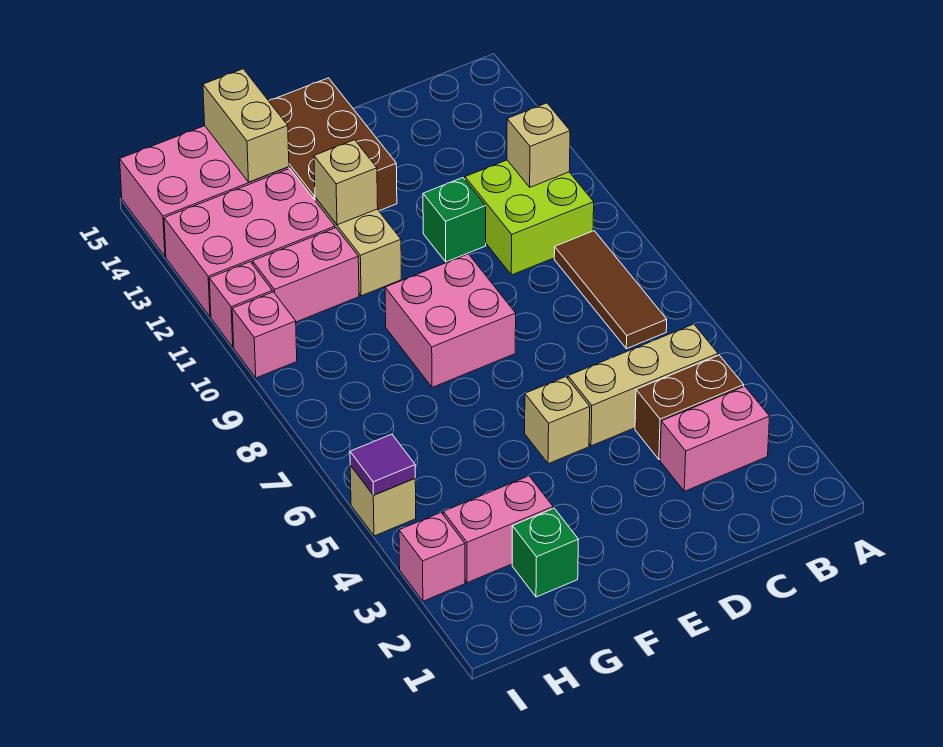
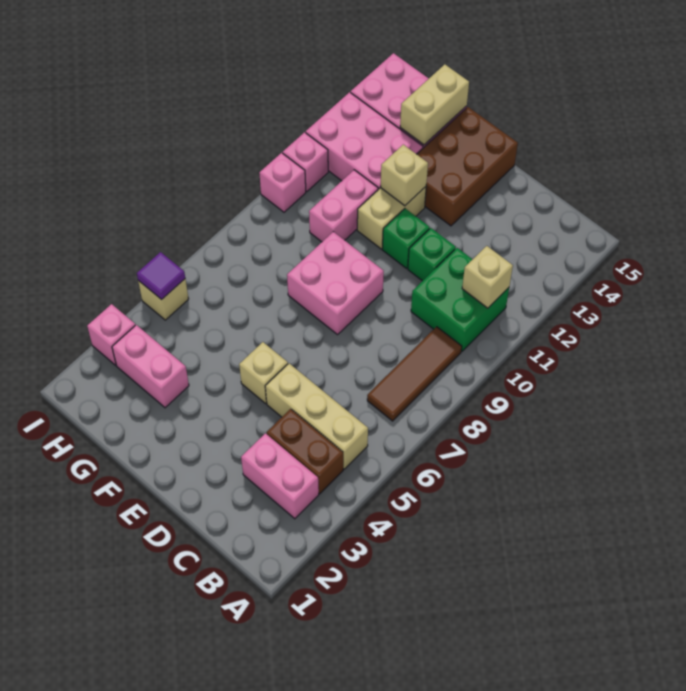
lime 2x2 brick [465,160,594,275] -> green 2x2 brick [411,248,509,351]
green 1x1 brick [512,508,579,597] -> green 1x1 brick moved to [382,209,430,268]
pink 1x2 brick [253,228,359,322] -> pink 1x2 brick turned to [309,170,378,242]

